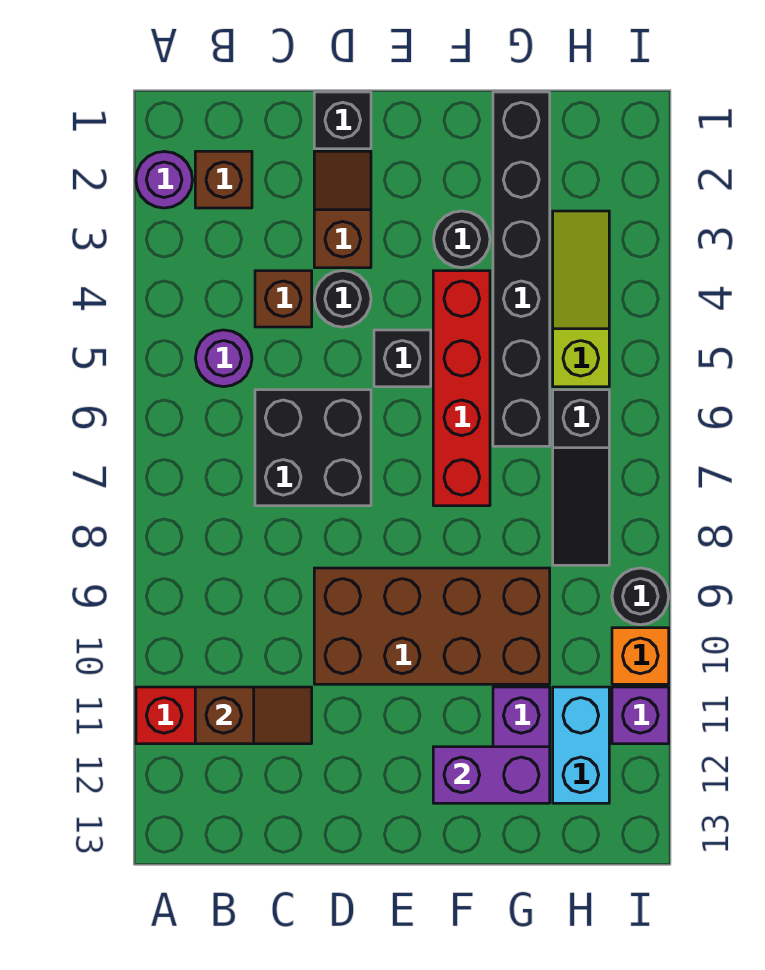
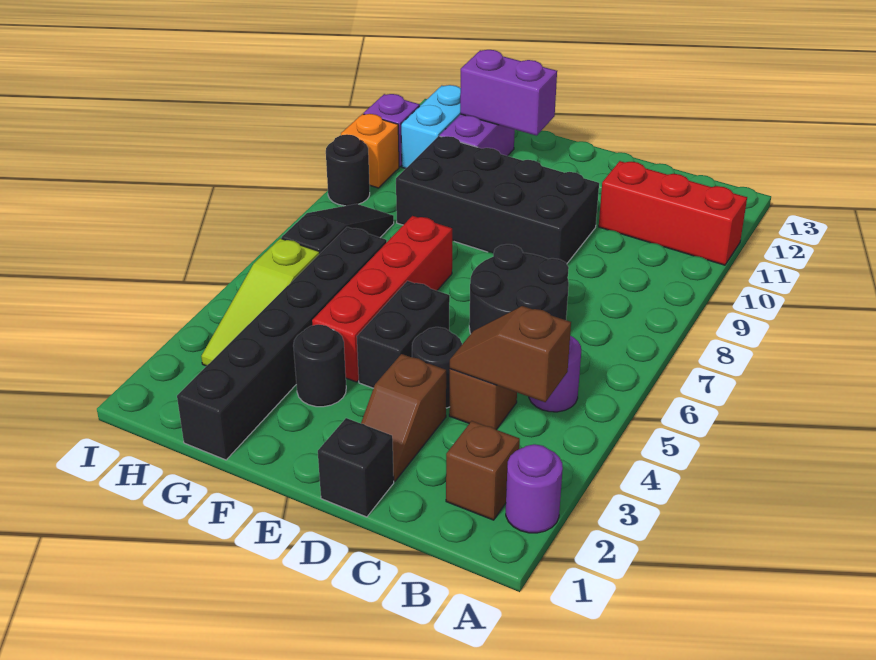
brown 1x2 slope [195,687,312,744] -> brown 1x2 slope moved to [450,306,571,402]
black 2x2 brick [255,390,371,506] -> black 2x2 round brick [469,244,569,334]
brown 2x4 brick [314,568,550,684] -> black 2x4 brick [396,136,599,264]
black 1x1 brick [374,330,431,387] -> black 1x2 brick [357,281,450,388]

